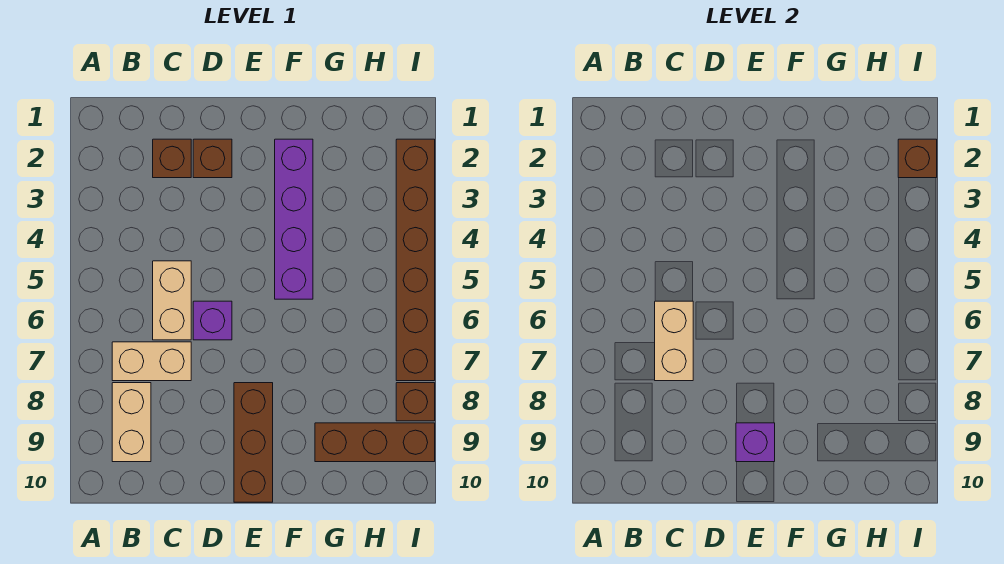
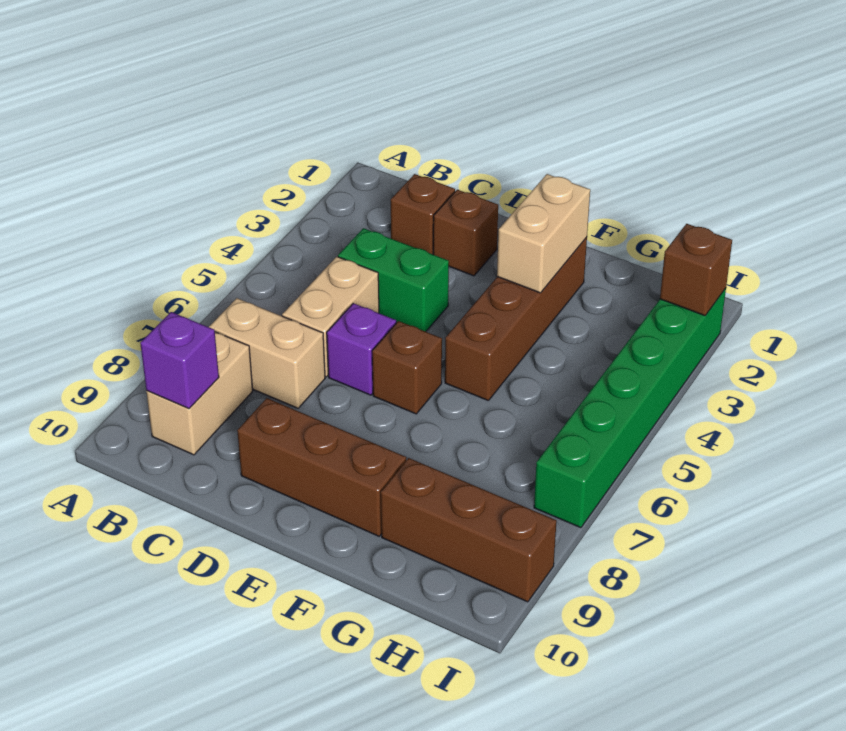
none -> green 1x2 brick [338,228,449,332]
tan 1x2 brick [655,301,693,381] -> tan 1x2 brick moved to [497,174,590,293]
brown 1x3 brick [234,383,273,502] -> brown 1x3 brick turned to [237,398,406,536]
purple 1x1 brick [736,423,775,462] -> purple 1x1 brick moved to [140,312,219,409]
purple 1x4 brick [275,139,313,299] -> brown 1x4 brick [445,237,587,401]
brown 1x6 brick [396,139,435,381] -> green 1x6 brick [534,288,726,528]
brown 1x1 brick [396,383,435,421] -> brown 1x1 brick moved to [372,321,442,414]

